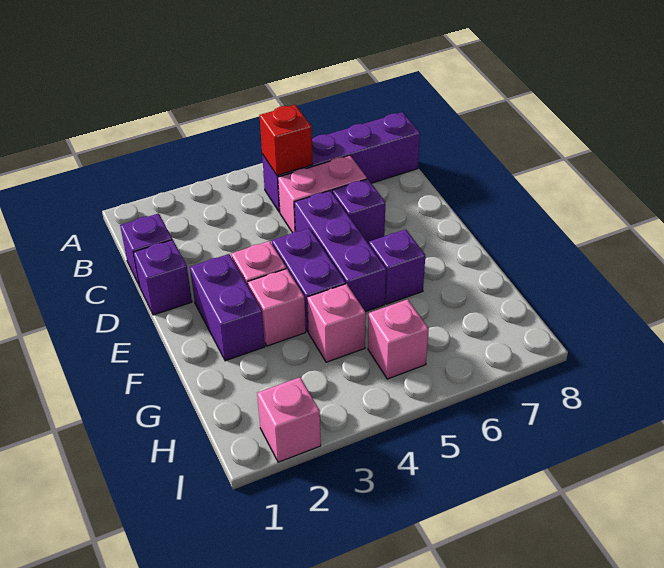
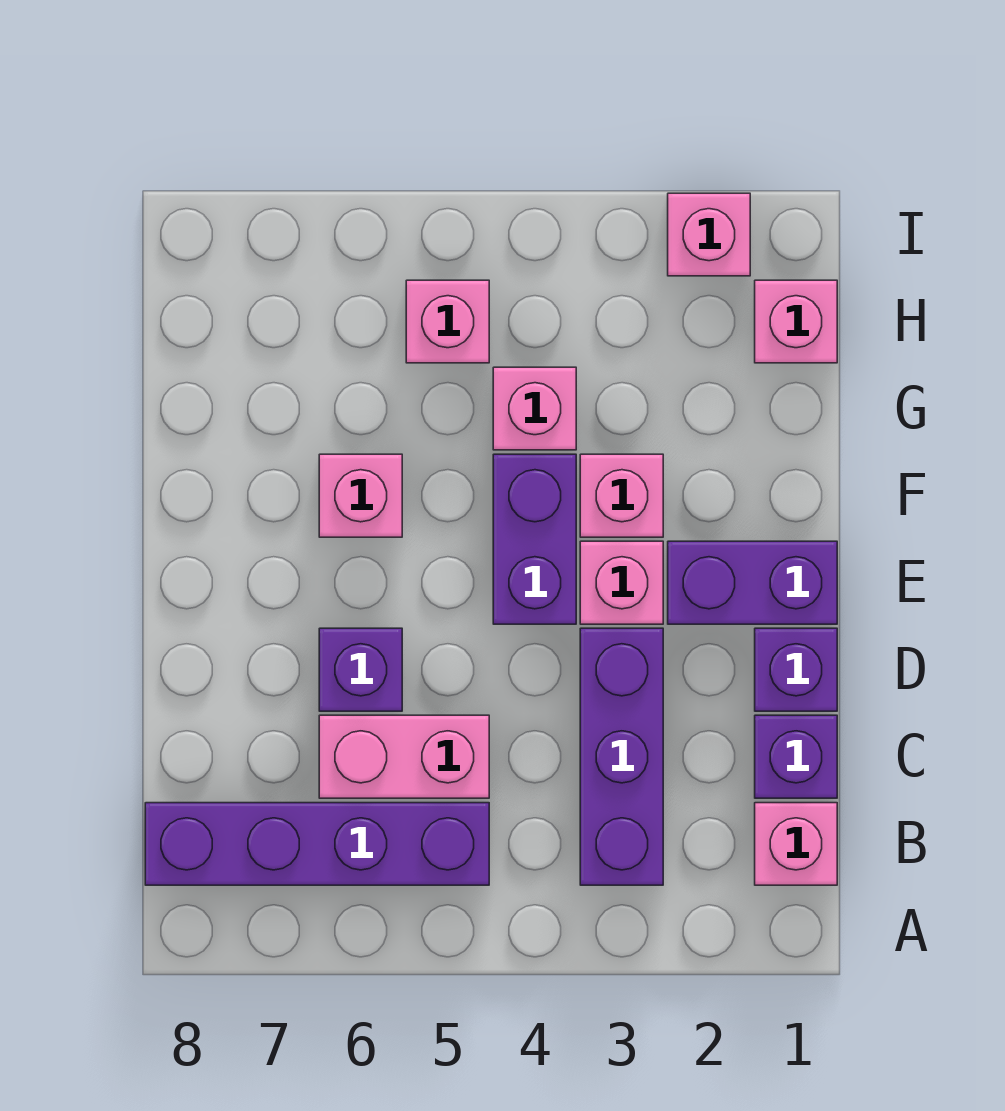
none -> pink 1x1 brick [755,803,837,885]
red 1x1 brick [259,105,313,175] -> none
purple 1x3 brick [294,191,386,312] -> purple 1x3 brick moved to [580,628,663,885]
purple 1x2 brick [190,254,265,361] -> purple 1x2 brick turned to [668,541,837,624]
purple 1x1 brick [369,229,425,304] -> pink 1x1 brick [319,454,402,537]
none -> pink 1x1 brick [755,280,837,363]

